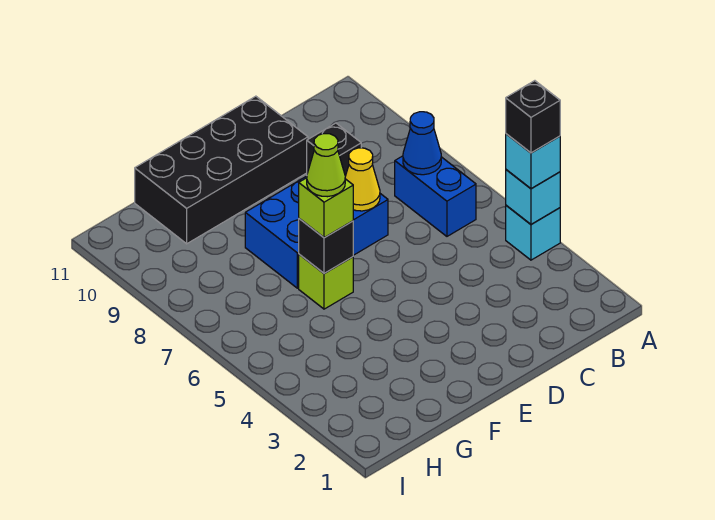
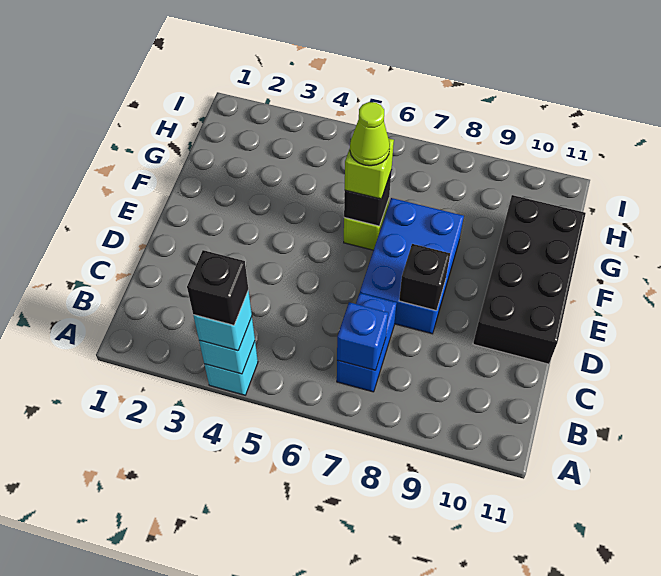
blue 1x2 brick [395,156,476,236] -> blue 1x2 brick turned to [337,293,397,392]
blue 1x1 cone [403,112,441,175] -> blue 1x1 brick [337,302,388,370]
yellow 1x1 cone [345,148,380,211] -> none

